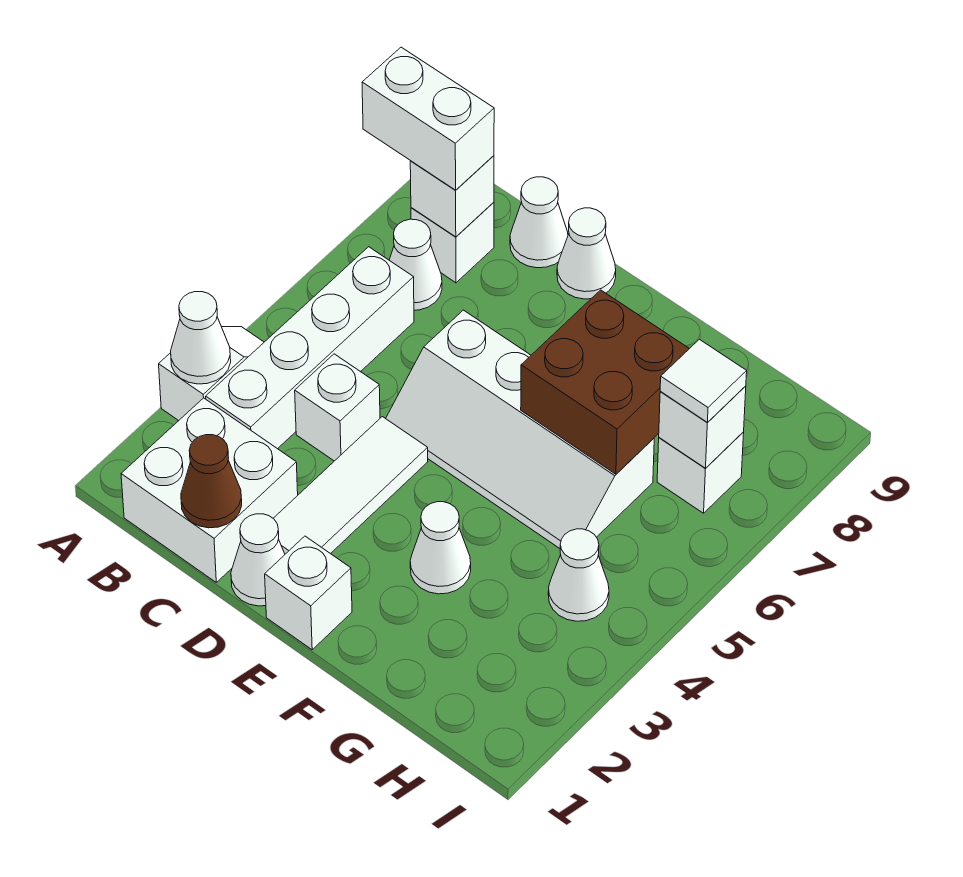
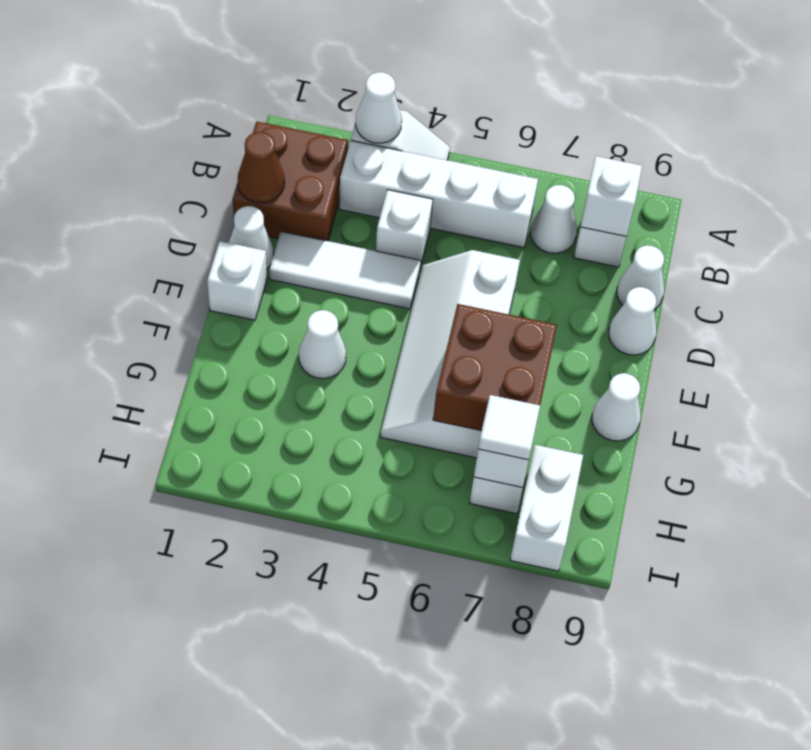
white 1x2 brick [362,47,494,190] -> white 1x2 brick moved to [510,445,583,571]
white 2x2 brick [121,398,298,582] -> brown 2x2 brick [233,121,348,241]
white 1x1 cone [548,529,609,621] -> white 1x1 cone moved to [592,373,640,441]

